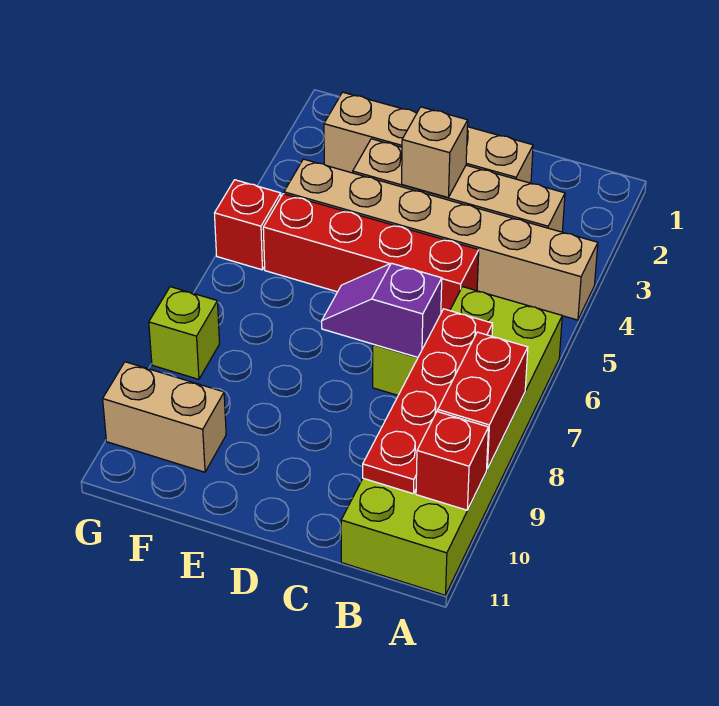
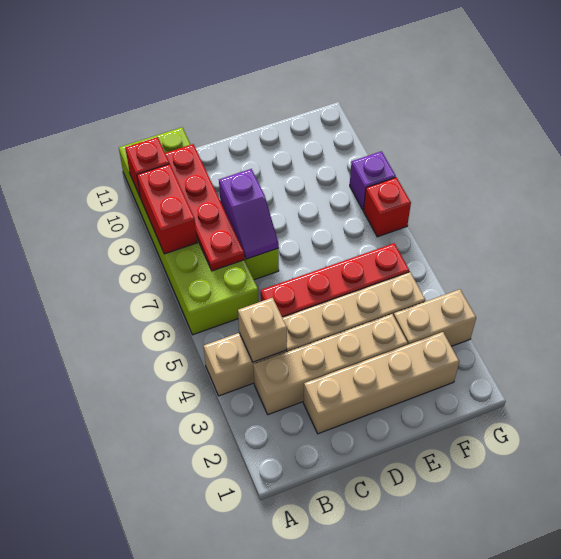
purple 1x2 slope [322,263,442,357] -> purple 1x2 slope turned to [219,169,279,259]
tan 1x1 brick [402,107,468,197] -> tan 1x1 brick moved to [238,298,287,362]
tan 1x2 brick [103,362,226,472] -> tan 1x2 brick moved to [394,289,476,346]
red 1x1 brick [215,180,281,270] -> red 1x1 brick moved to [364,177,411,237]
lime 1x1 brick [149,287,220,379] -> purple 1x1 brick [350,151,396,210]

